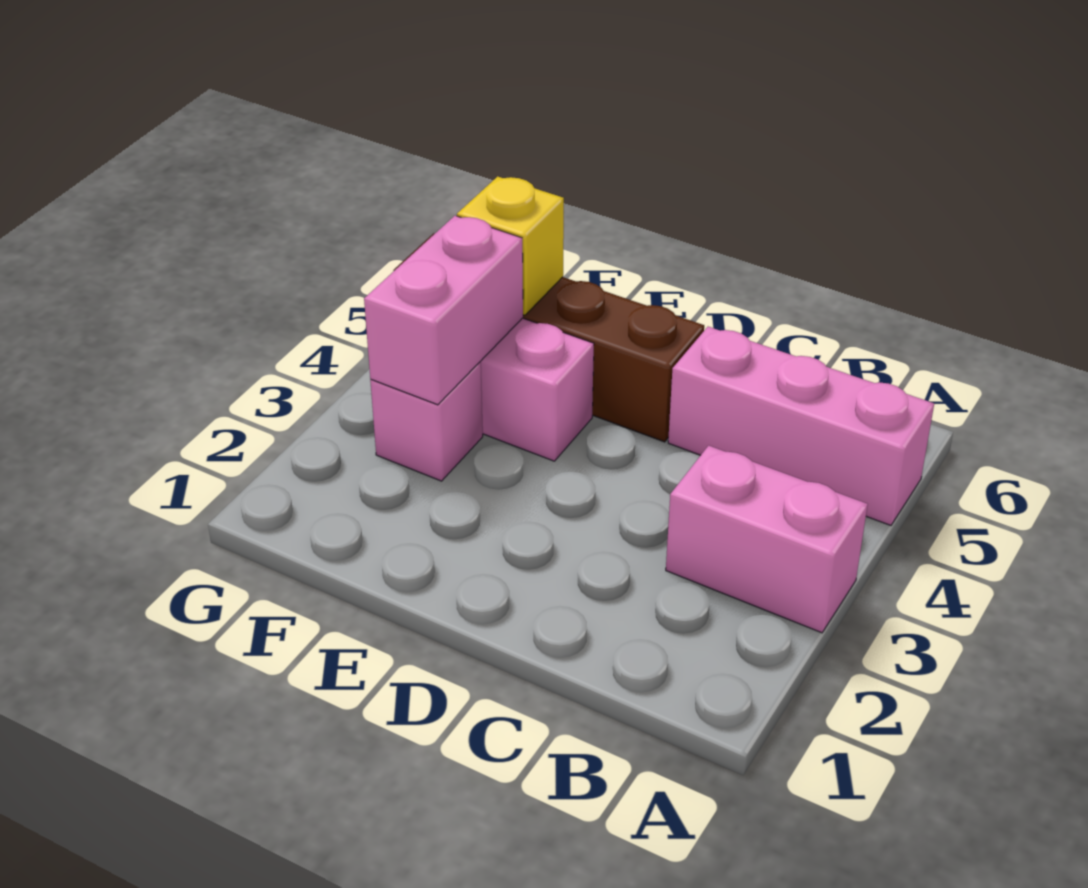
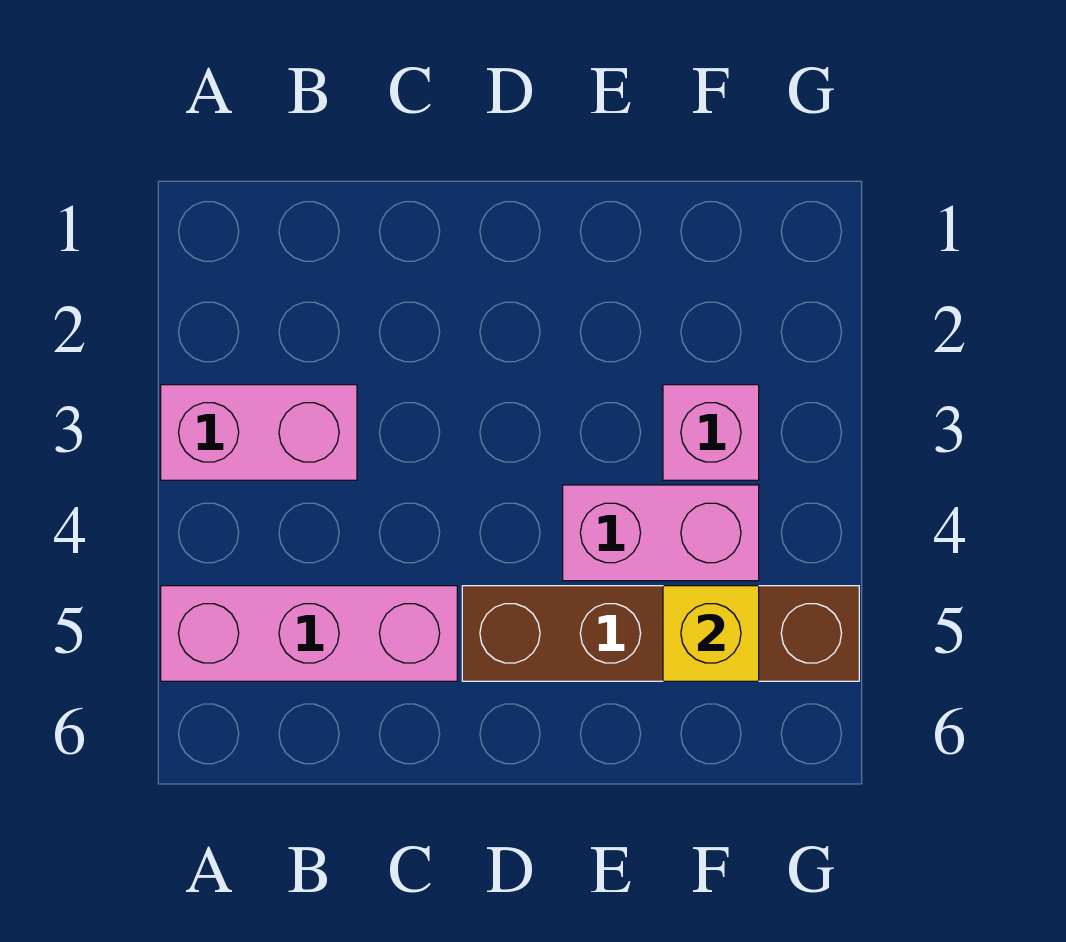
pink 1x2 brick [364,216,523,405] -> none

